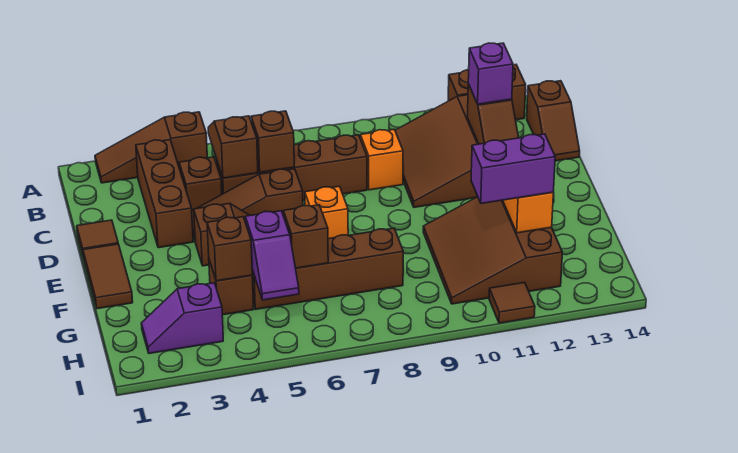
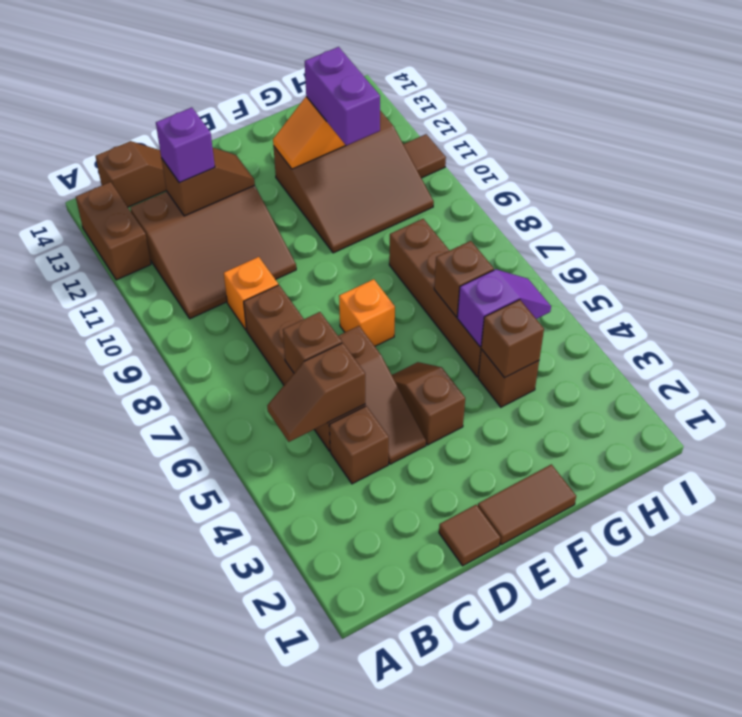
brown 1x3 slope [95,112,207,183] -> none
brown 1x3 brick [136,140,193,248] -> none
purple 1x2 slope [141,283,223,354] -> none

